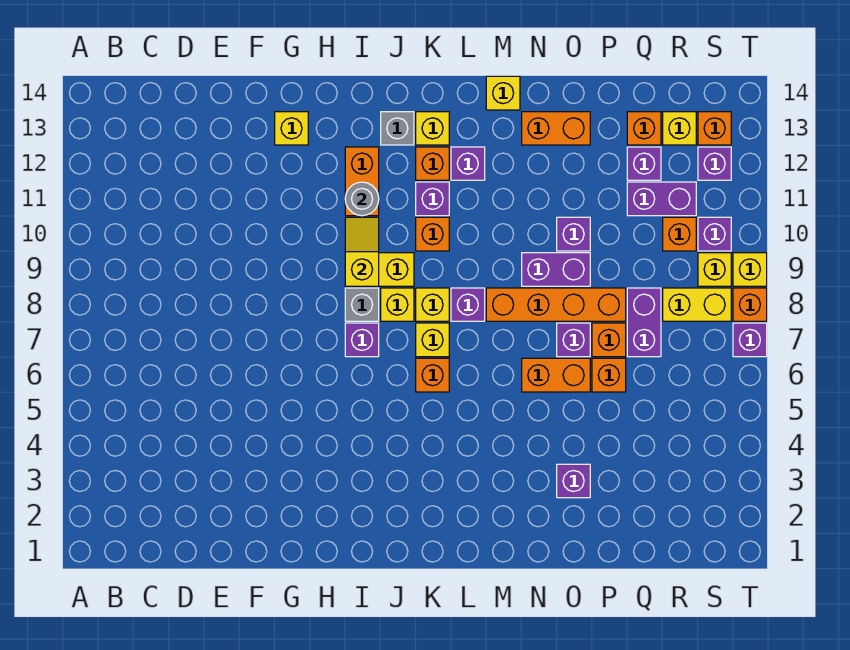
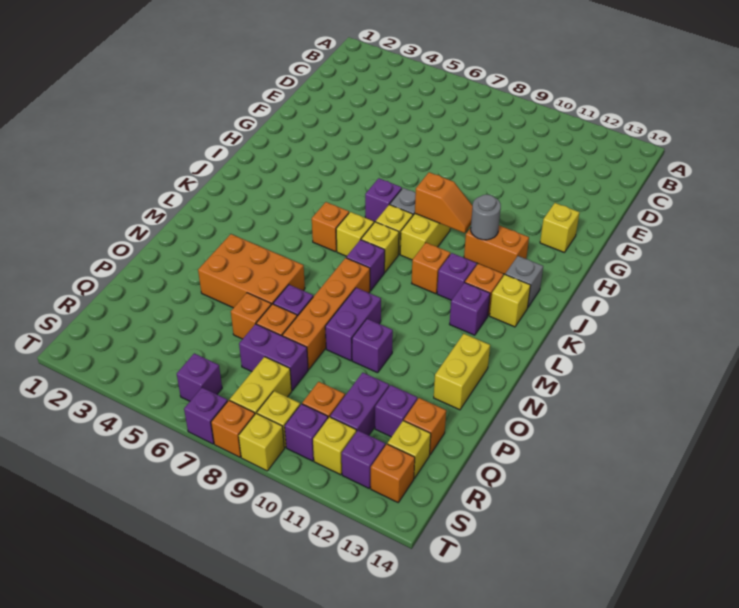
yellow 1x2 slope [345,217,379,286] -> orange 1x2 slope [415,172,473,233]
yellow 1x1 brick [486,76,520,110] -> yellow 1x1 brick moved to [313,417,356,475]
orange 1x2 brick [522,358,590,392] -> orange 2x3 brick [198,234,305,308]
orange 1x2 brick [522,112,590,145] -> yellow 1x2 brick [434,334,490,410]
purple 1x1 brick [557,464,590,498] -> purple 1x1 brick moved to [177,353,222,401]

